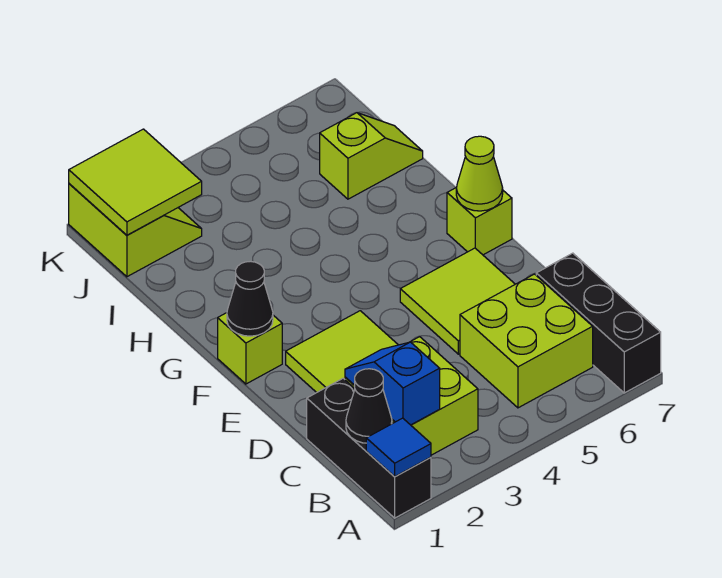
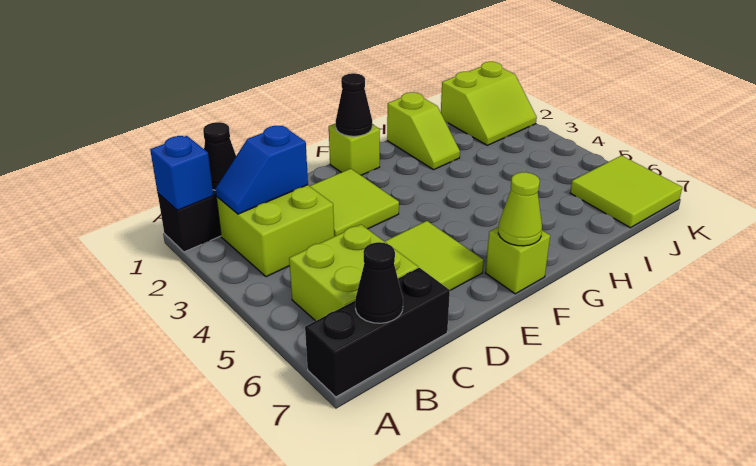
blue 1x1 tile [366,418,431,477] -> blue 1x1 brick [150,136,213,210]
blue 1x2 slope [345,342,440,425] -> blue 1x2 slope turned to [215,126,308,214]
none -> black 1x1 cone [355,242,403,323]
lime 1x2 slope [320,113,423,199] -> lime 1x2 slope moved to [387,92,460,170]
lime 2x2 tile [69,129,202,235] -> lime 2x2 tile moved to [570,156,682,228]

